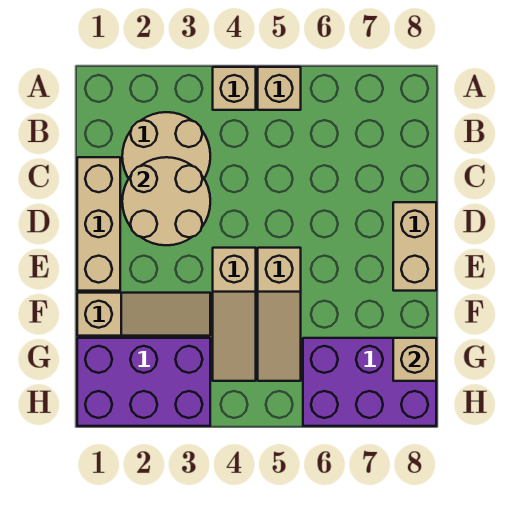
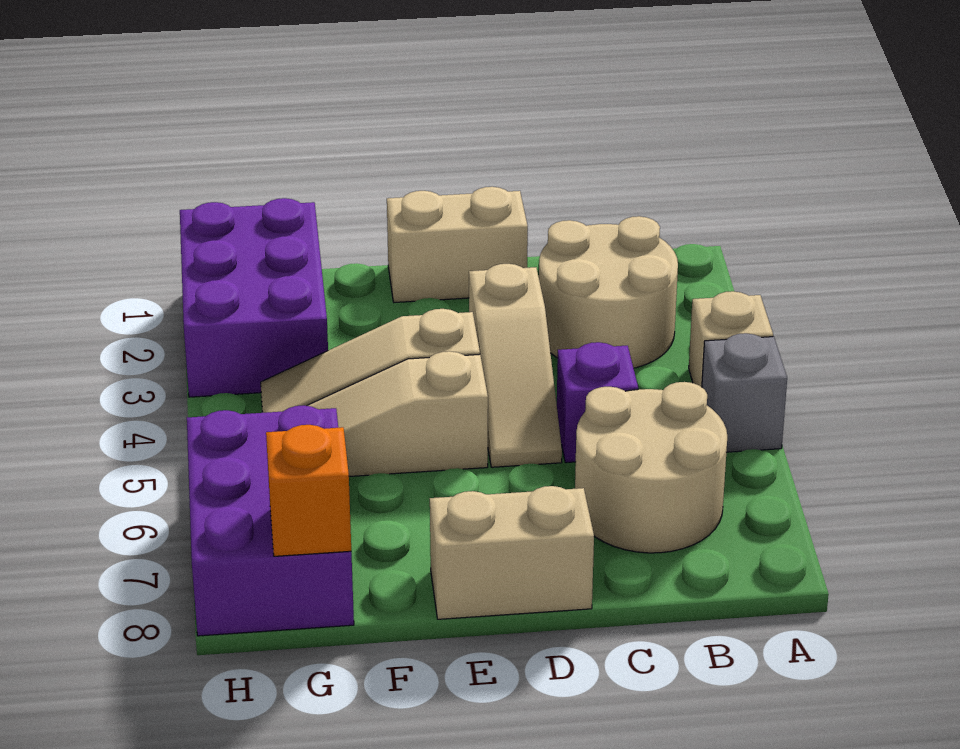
tan 1x1 brick [258,67,301,110] -> grey 1x1 brick [702,333,787,452]
tan 1x3 brick [77,157,120,291] -> tan 1x2 brick [387,187,528,302]
tan 2x2 round brick [122,157,210,245] -> tan 2x2 round brick moved to [575,382,727,553]
none -> purple 1x1 brick [557,342,638,463]
tan 1x3 slope [77,293,210,336] -> tan 1x3 slope moved to [469,264,562,467]
tan 1x1 brick [393,338,436,381] -> orange 1x1 brick [266,425,351,556]

